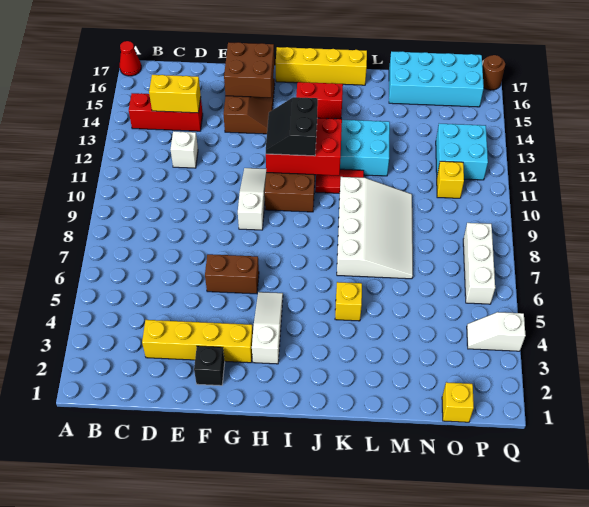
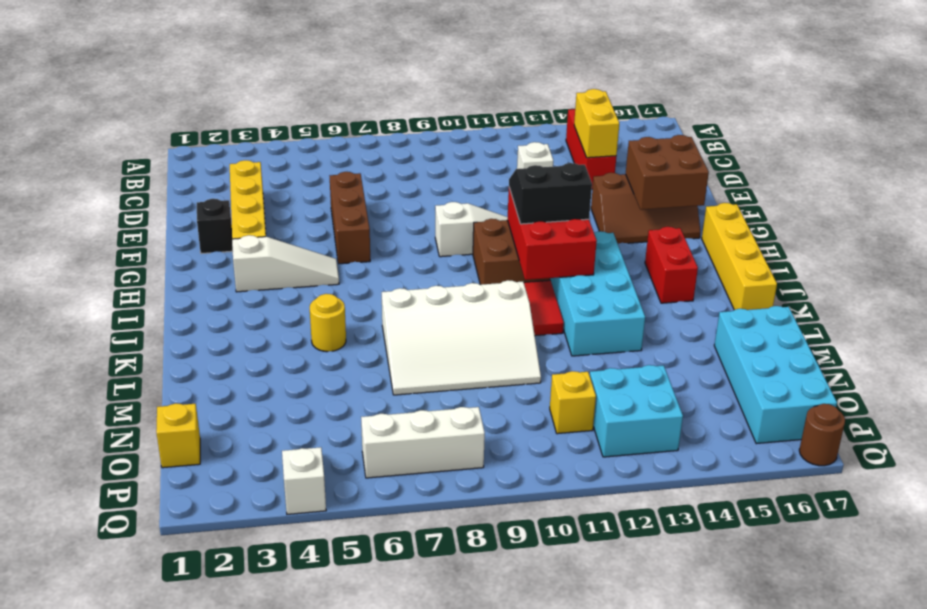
red 1x1 cone [120,41,141,76] -> none
brown 1x2 brick [205,254,259,294] -> brown 1x3 brick [330,172,370,264]
yellow 1x1 brick [335,282,362,321] -> yellow 1x1 round brick [310,294,346,352]

